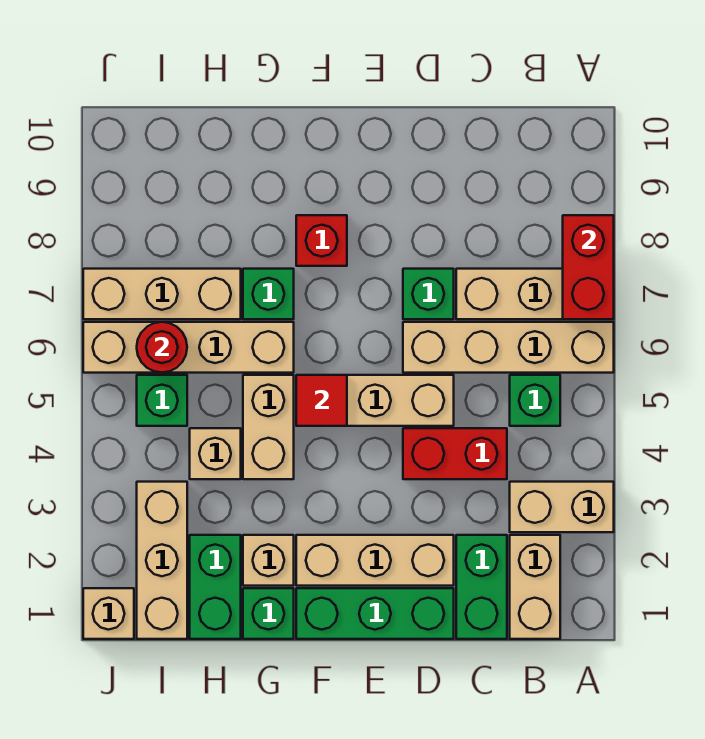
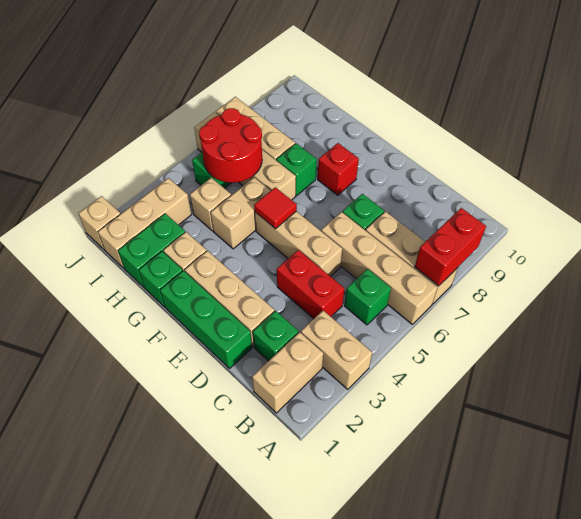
green 1x2 brick [456,535,507,639] -> green 1x1 brick [253,311,299,361]
red 1x1 round brick [137,322,187,373] -> red 2x2 round brick [199,108,262,183]

